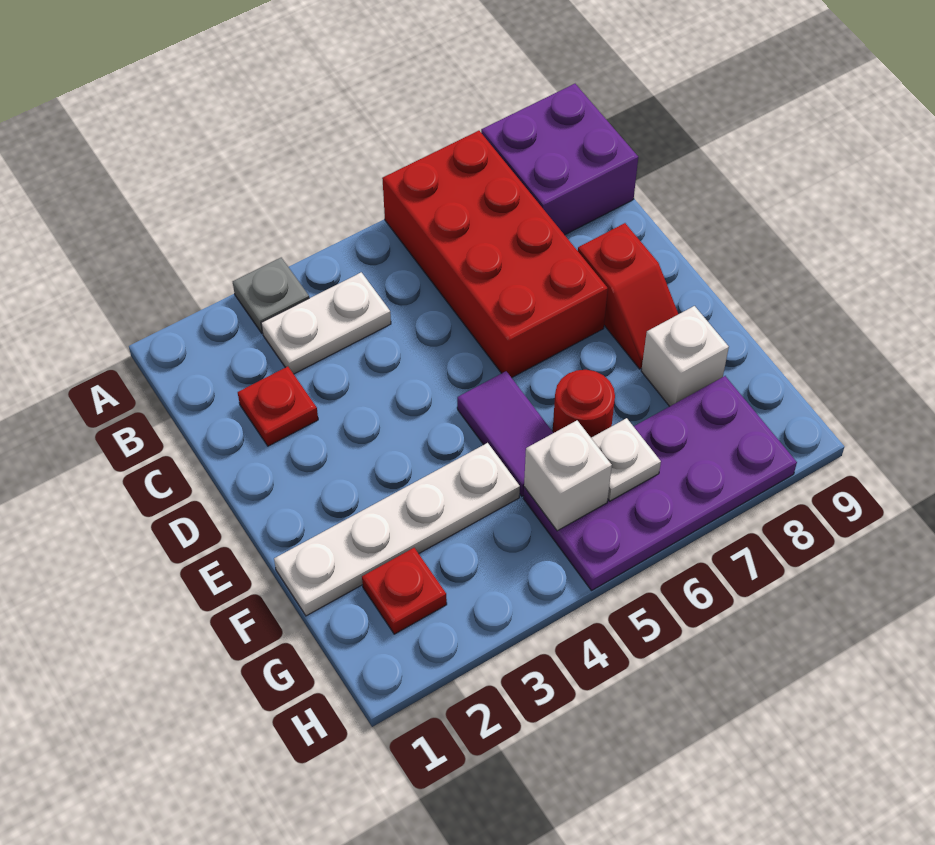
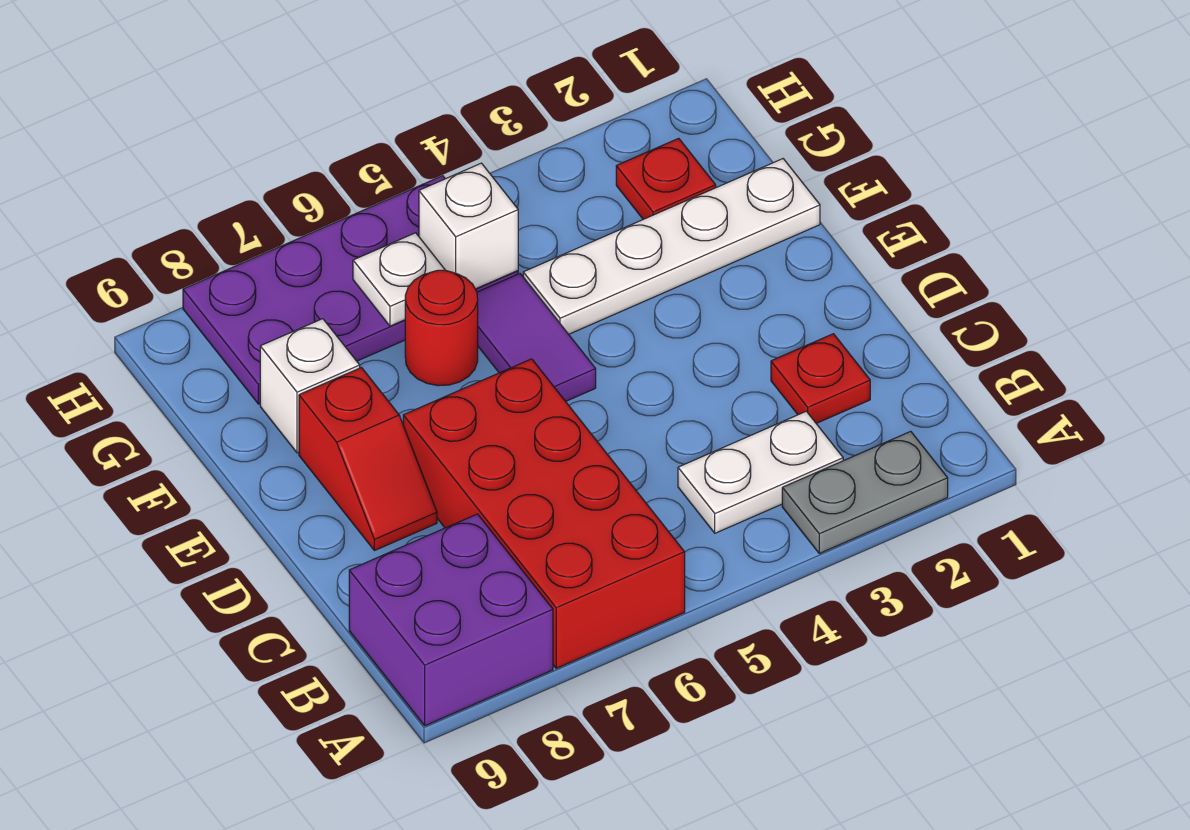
grey 1x1 plate [233,258,309,333] -> grey 1x2 plate [782,431,948,553]
red 1x2 slope [578,223,678,369] -> red 1x2 slope turned to [299,368,437,551]

